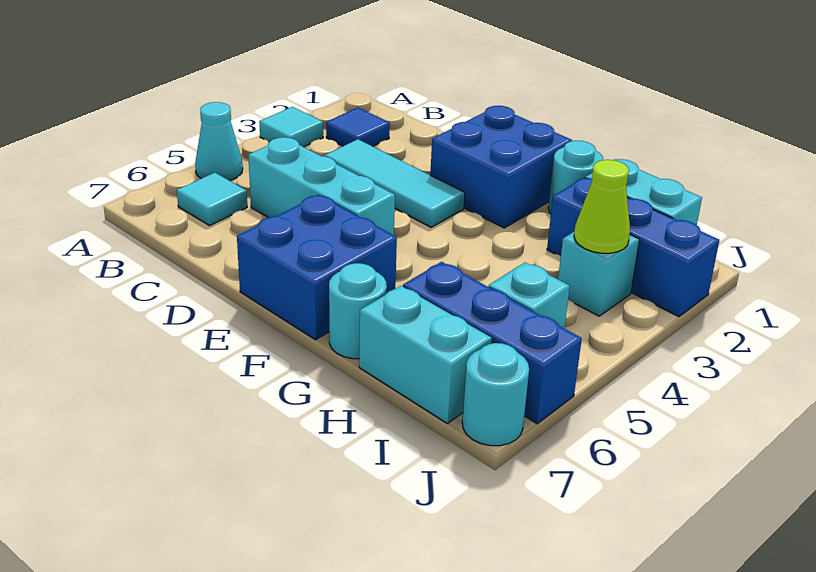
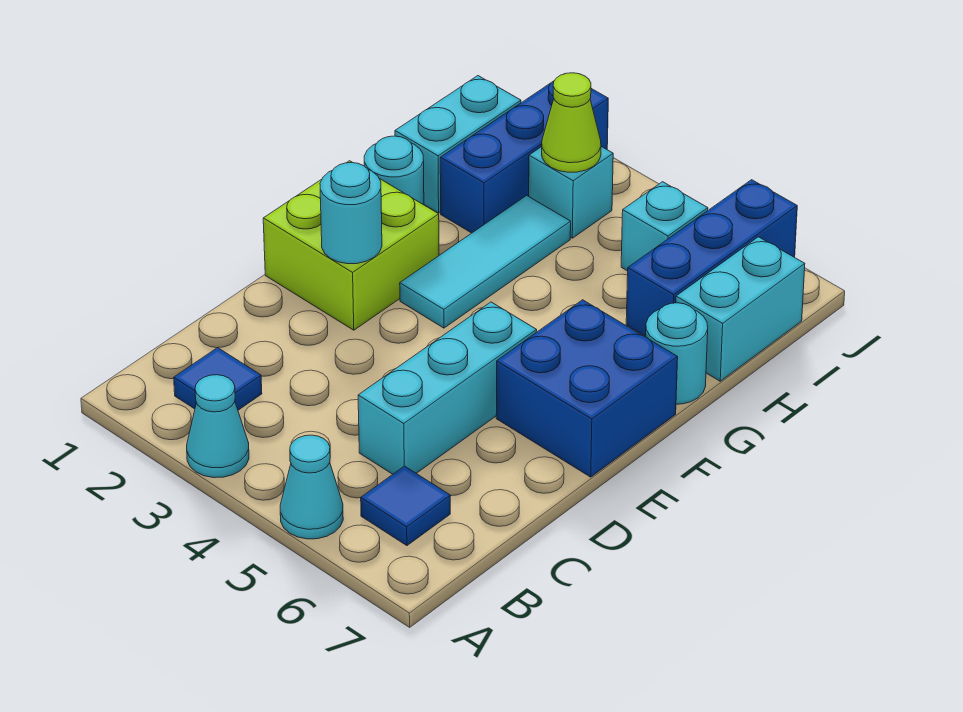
cyan 1x1 tile [259,107,323,147] -> cyan 1x1 cone [187,375,249,478]
cyan 1x1 tile [177,173,247,226] -> blue 1x1 tile [361,466,450,546]
cyan 1x3 tile [325,139,465,227] -> cyan 1x3 tile moved to [400,195,571,328]
blue 2x2 brick [430,106,572,228] -> lime 2x2 brick [263,161,439,330]
cyan 1x1 round brick [462,343,529,446] -> cyan 1x1 round brick moved to [320,163,382,264]

